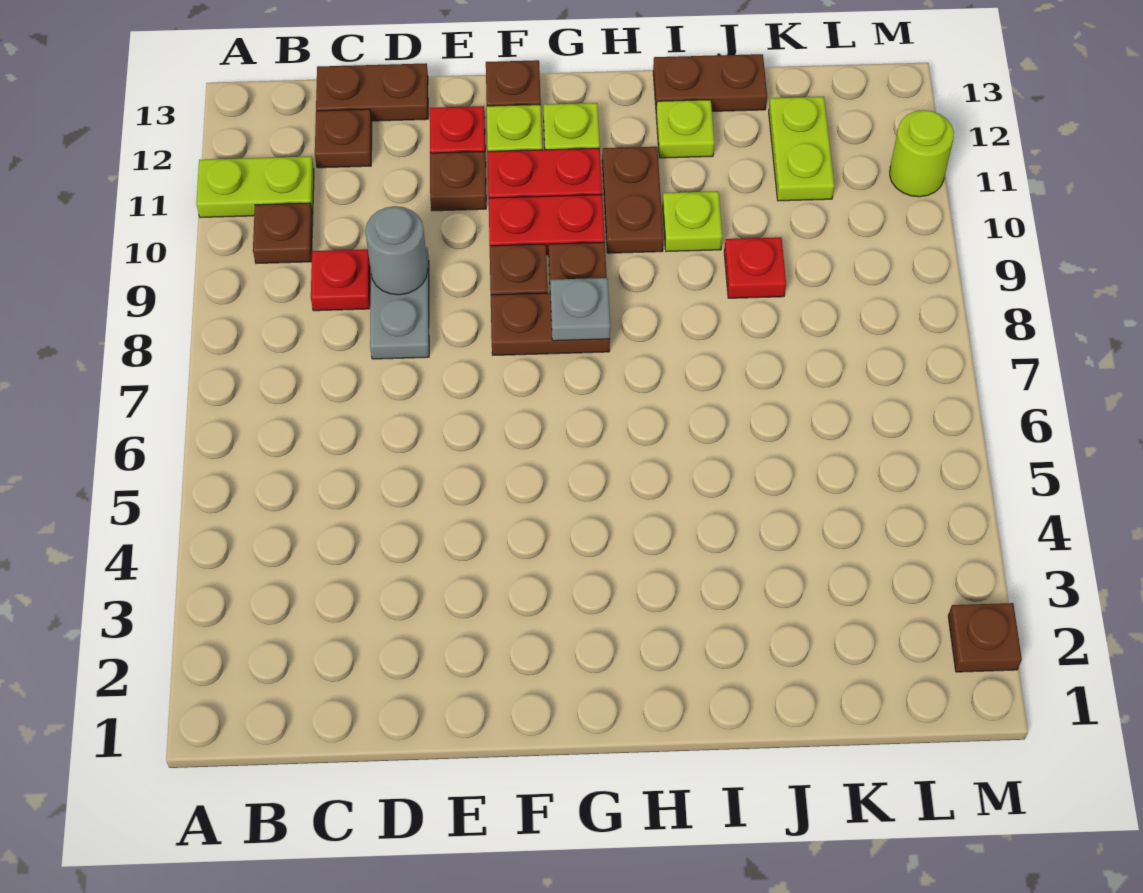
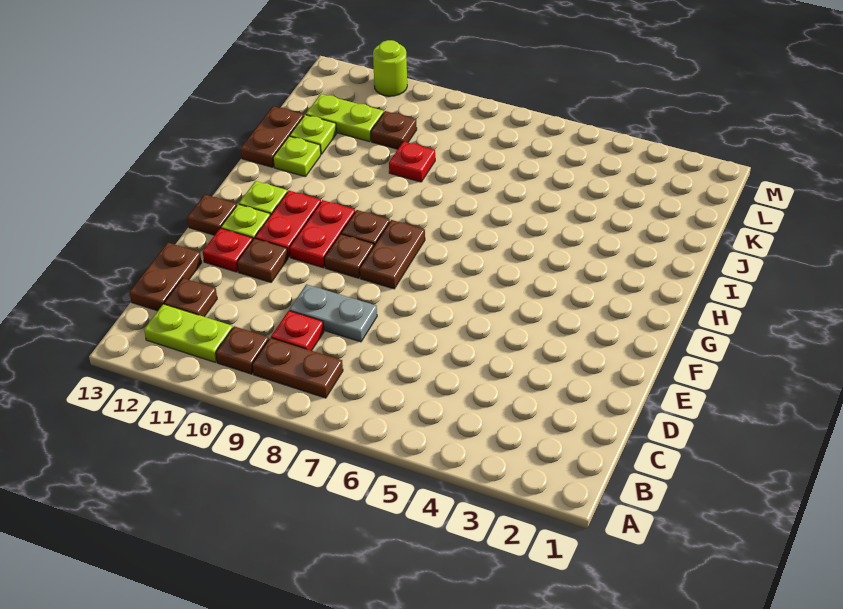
lime 1x2 plate [196,156,314,218] -> lime 1x2 plate turned to [144,304,233,362]
grey 1x1 round brick [365,206,428,295] -> none
grey 1x1 plate [550,278,610,341] -> none
brown 1x2 plate [602,147,664,253] -> brown 1x2 plate moved to [252,338,343,398]
lime 1x1 plate [663,191,722,252] -> lime 1x1 plate moved to [290,115,336,154]
brown 1x1 plate [948,603,1022,672] -> brown 1x1 plate moved to [371,111,417,149]

